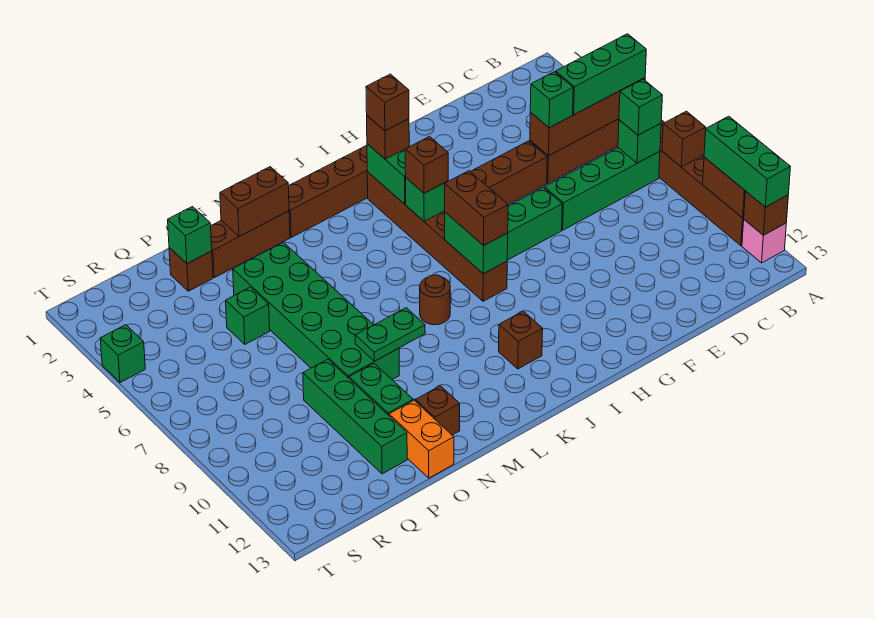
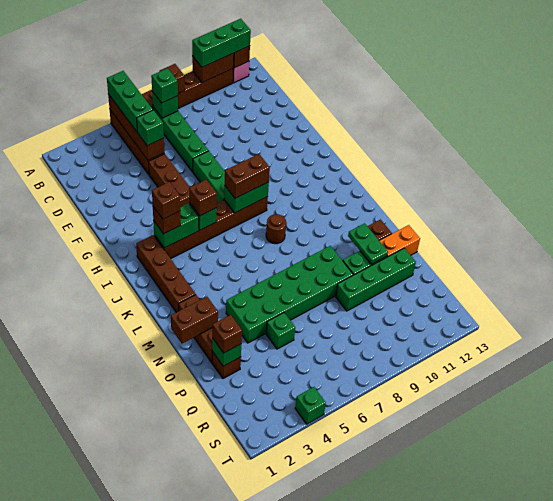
brown 1x1 brick [499,311,543,369] -> brown 1x1 brick moved to [212,315,242,353]
brown 1x2 brick [220,167,289,236] -> brown 1x2 brick turned to [171,297,218,343]
green 1x2 plate [355,308,425,361] -> green 1x2 plate moved to [348,223,388,264]

